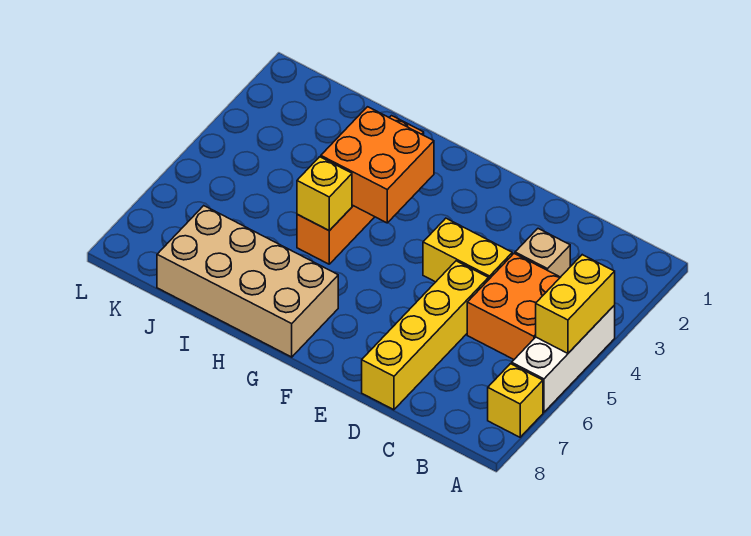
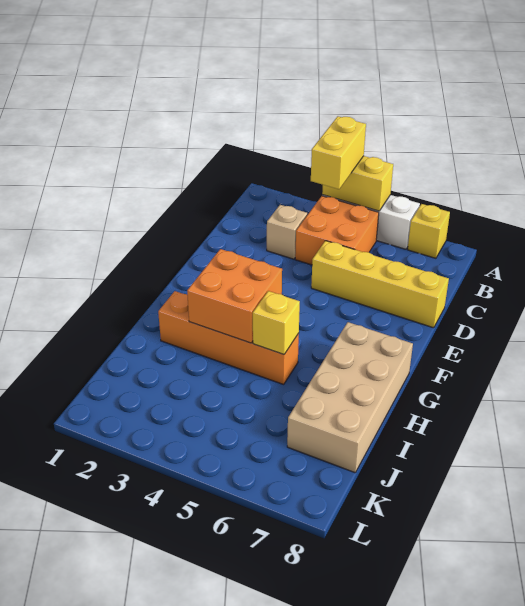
yellow 1x2 brick [423,218,512,282] -> yellow 1x2 brick moved to [311,116,366,189]

